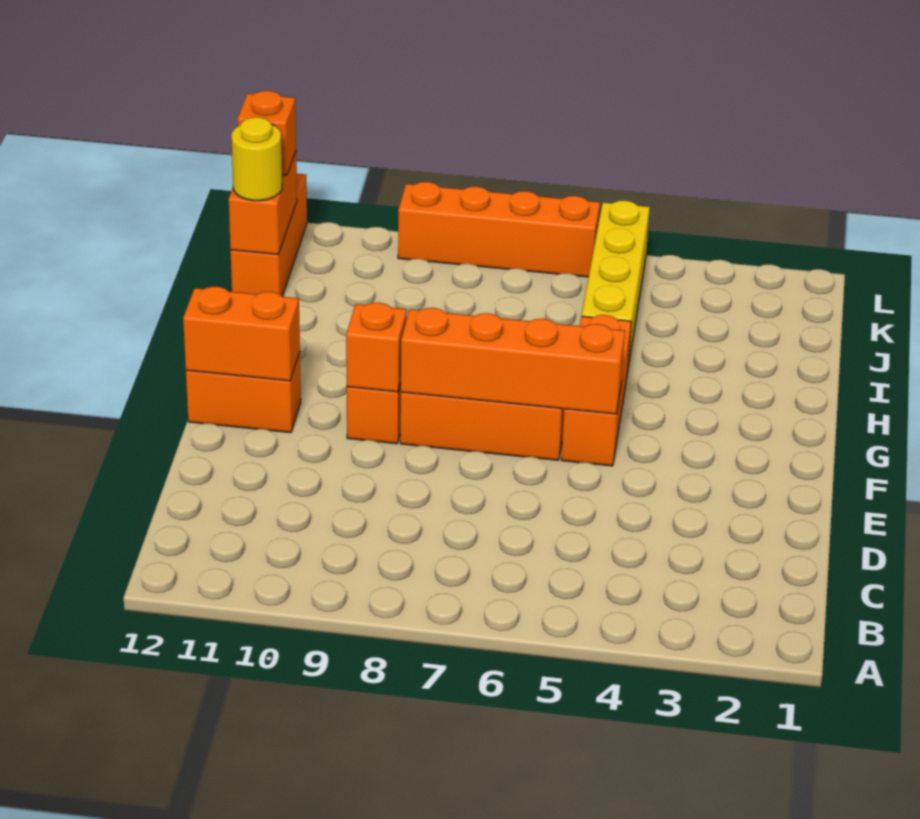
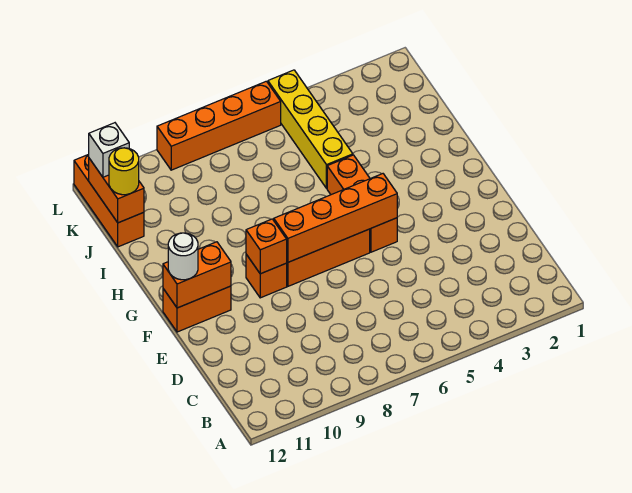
none -> white 1x1 round brick [168,233,198,280]
orange 1x1 brick [237,91,296,175] -> white 1x1 brick [89,123,129,177]

